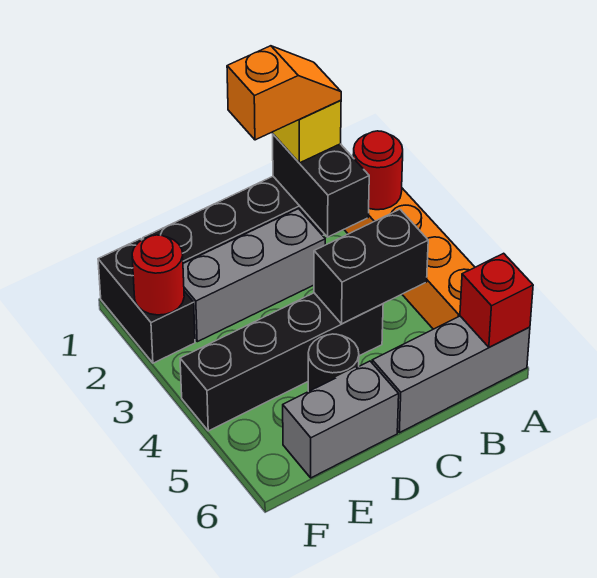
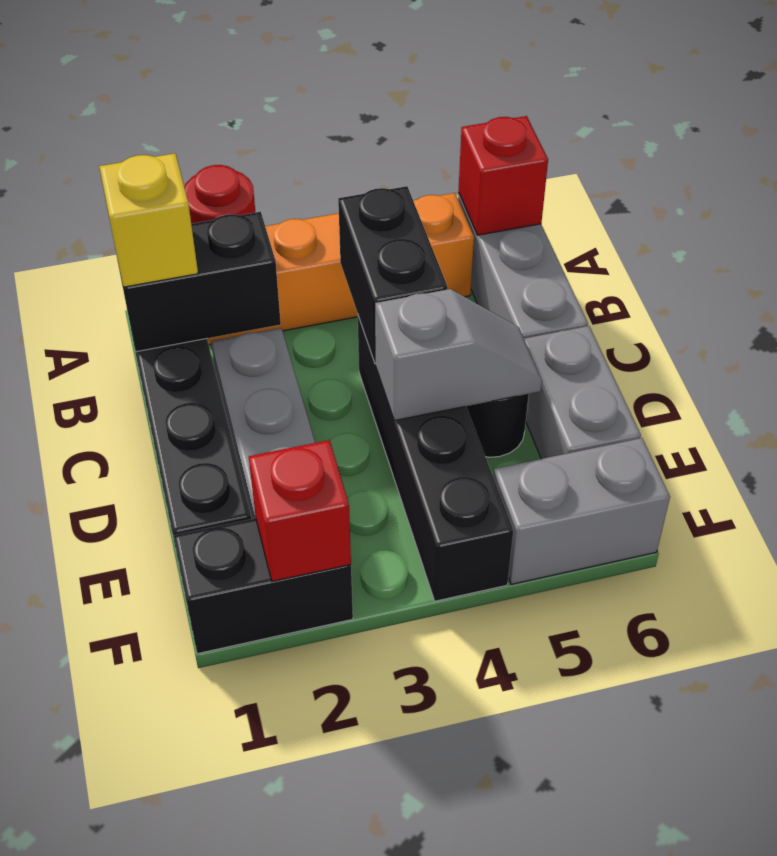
orange 1x2 slope [227,46,341,140] -> none
none -> grey 1x2 slope [375,289,542,421]
red 1x1 round brick [132,235,184,315] -> red 1x1 brick [249,440,351,581]
none -> grey 1x2 brick [493,438,670,584]

